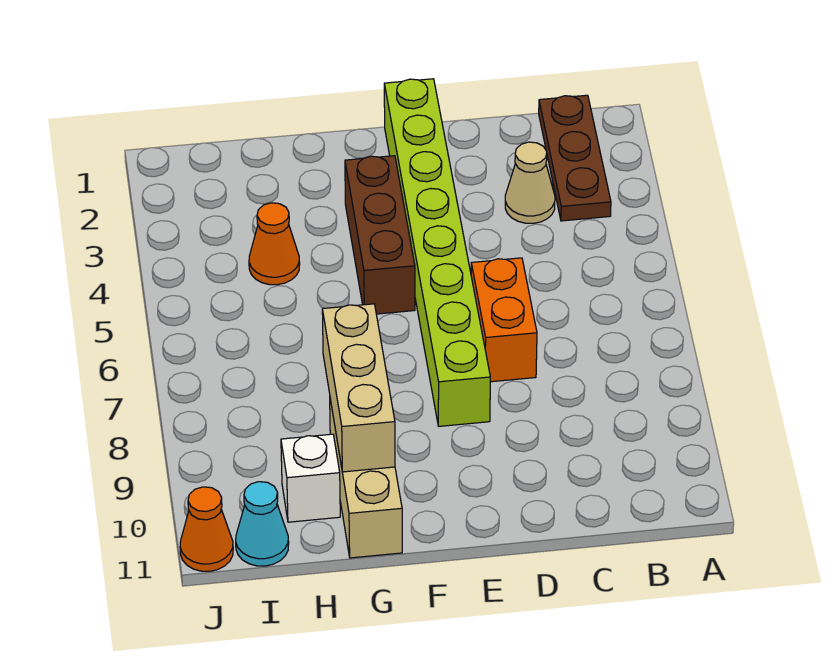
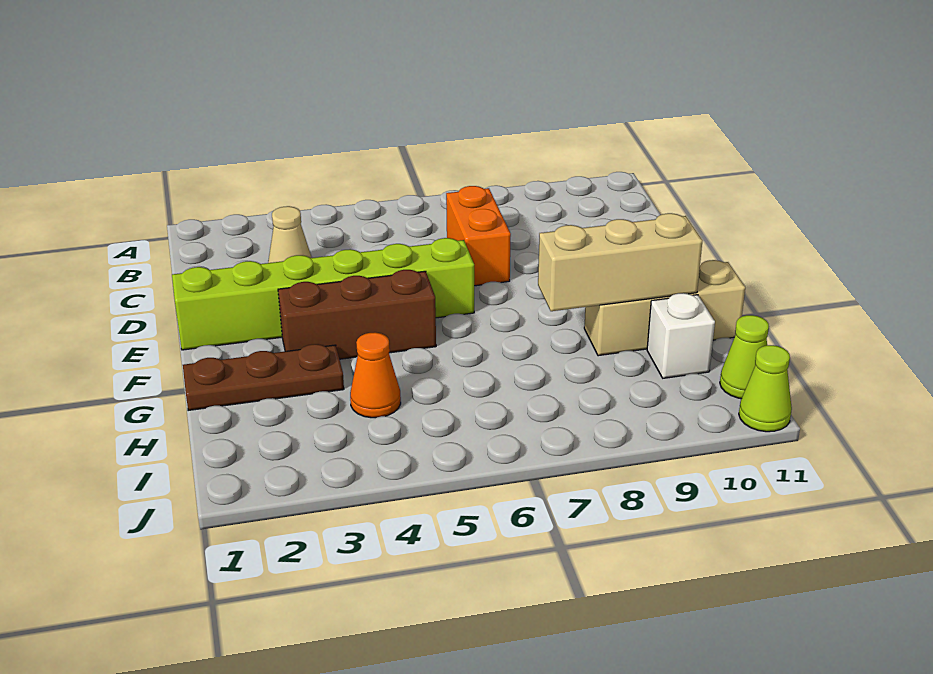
brown 1x3 plate [539,95,611,221] -> brown 1x3 plate moved to [183,344,344,411]
orange 1x2 brick [471,258,537,382] -> orange 1x2 brick turned to [446,186,511,286]
lime 1x8 brick [384,79,490,426] -> lime 1x6 brick [172,238,474,350]
cyan 1x1 cone [236,482,289,566] -> lime 1x1 cone [720,315,769,399]
orange 1x1 cone [180,487,233,571] -> lime 1x1 cone [739,345,792,432]

